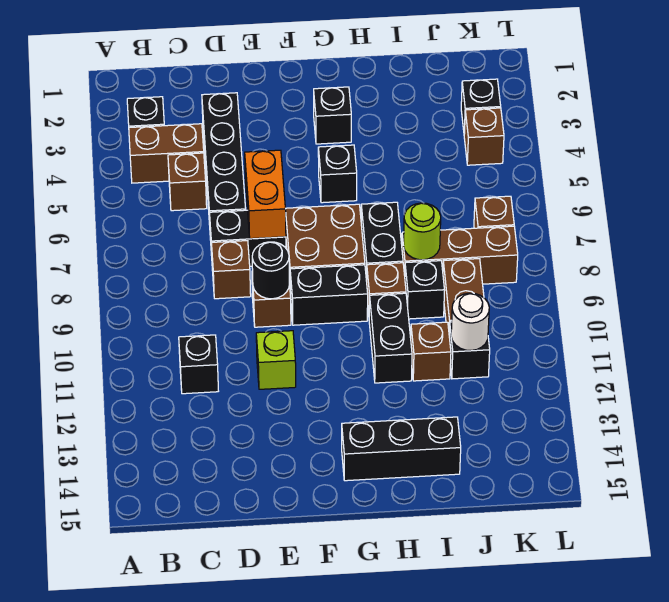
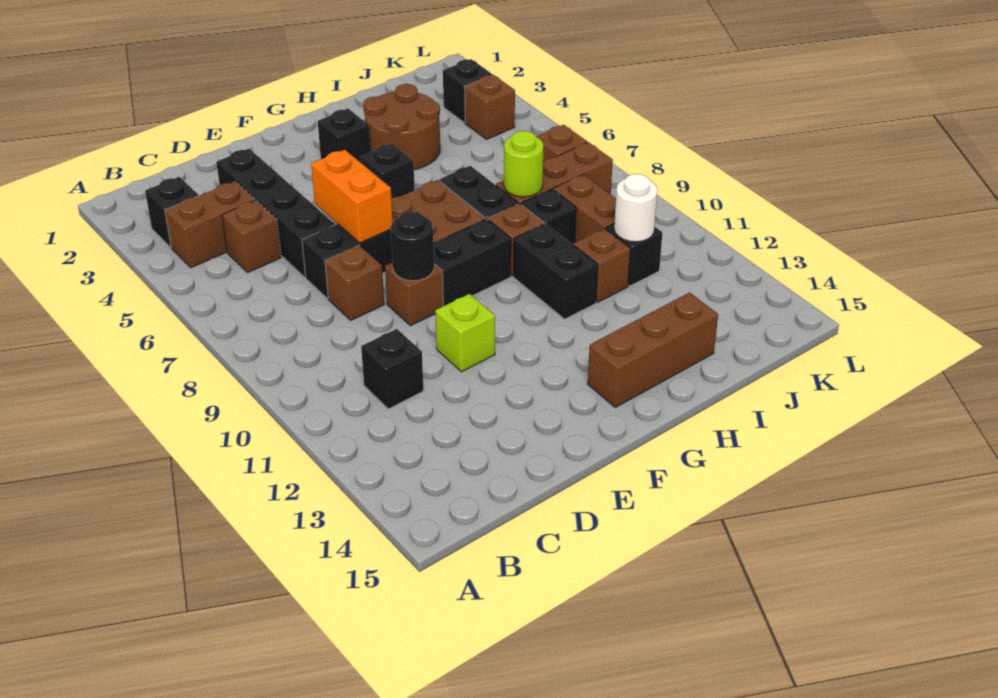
black 1x3 brick [342,417,461,481] -> brown 1x3 brick [588,293,718,407]
none -> brown 2x2 round brick [363,84,440,170]

